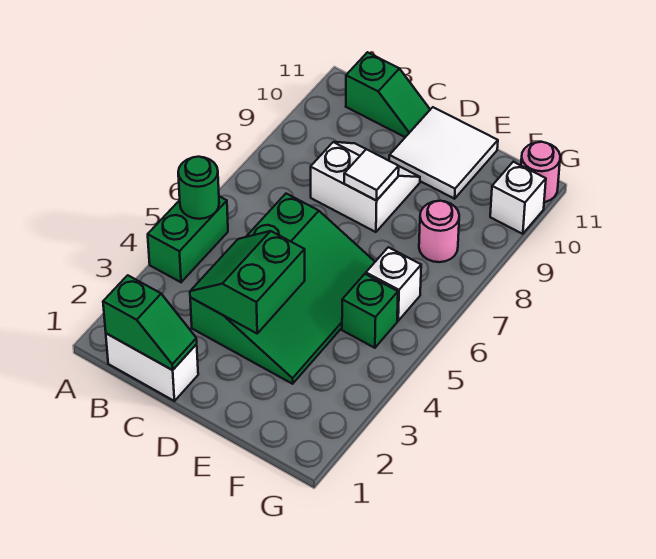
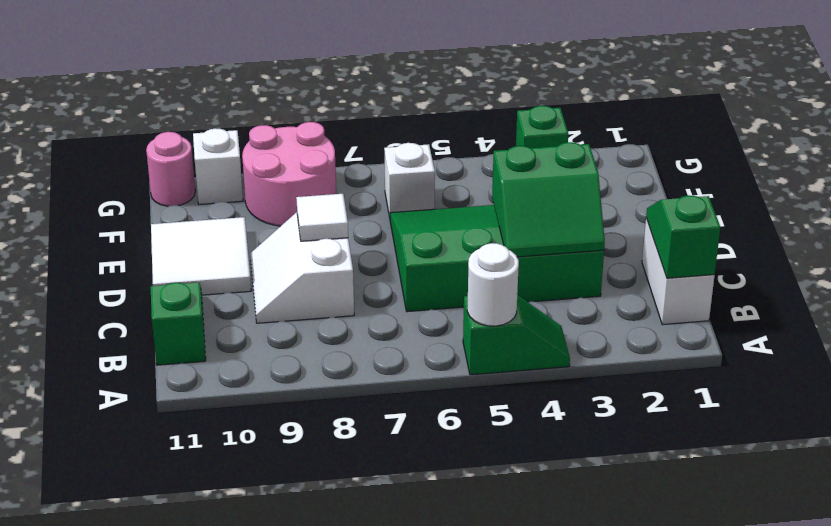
green 1x2 brick [148,196,228,282] -> green 1x2 slope [463,295,570,375]
green 1x1 round brick [178,157,219,219] -> white 1x1 round brick [467,243,519,326]
green 1x1 brick [342,274,398,348] -> green 1x1 brick moved to [516,106,568,148]
pink 1x1 round brick [419,201,459,262] -> pink 2x2 round brick [242,122,336,226]

